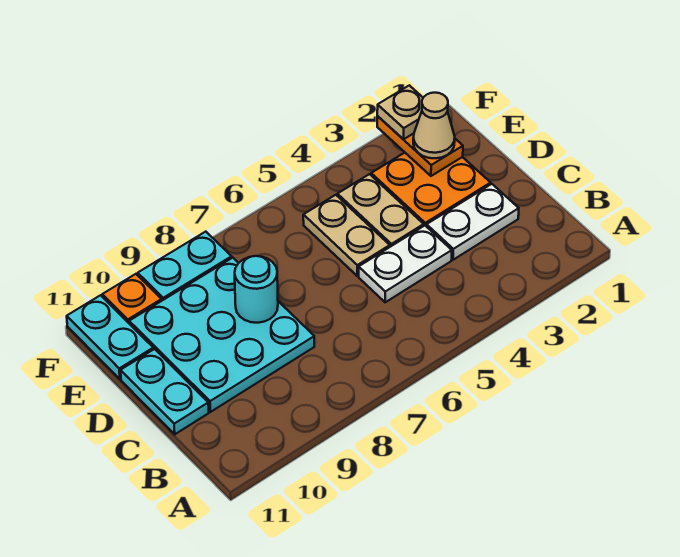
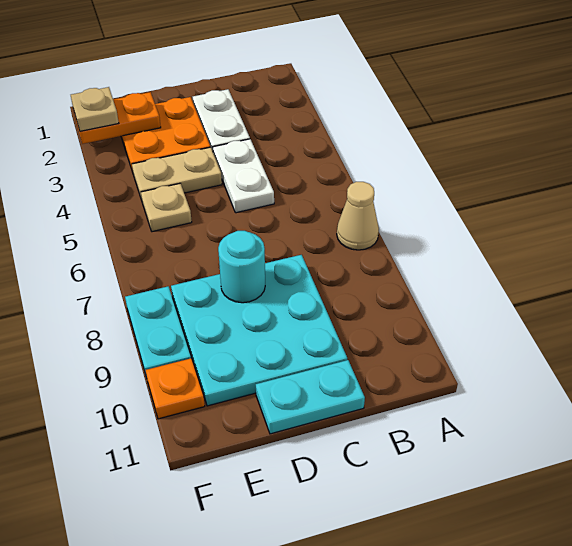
tan 1x2 plate [303,195,390,276] -> tan 1x1 plate [141,184,192,232]
tan 1x1 cone [413,93,455,158] -> tan 1x1 cone moved to [337,182,379,250]
cyan 1x2 plate [67,295,153,379] -> none

